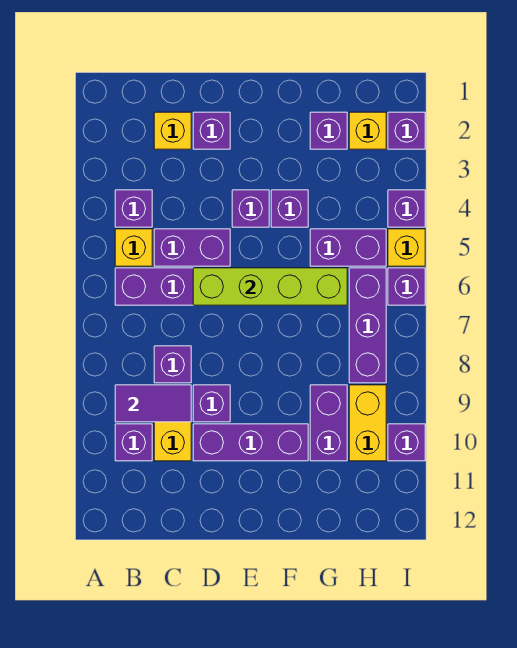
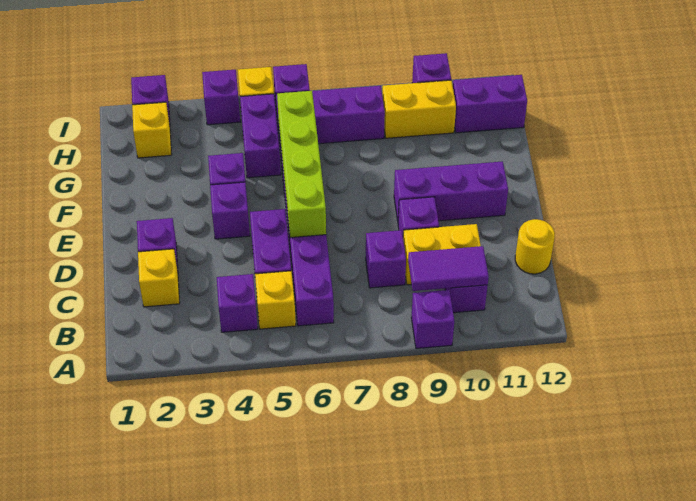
purple 1x2 tile [115,385,191,422] -> purple 1x2 tile turned to [408,246,489,291]
none -> yellow 1x1 round brick [515,219,555,274]
purple 1x3 brick [193,424,308,461] -> purple 1x3 brick turned to [394,161,508,221]
purple 1x1 brick [310,112,347,149] -> purple 1x1 brick moved to [411,290,454,349]
purple 1x2 brick [310,385,347,461] -> purple 1x2 brick moved to [453,75,527,133]

